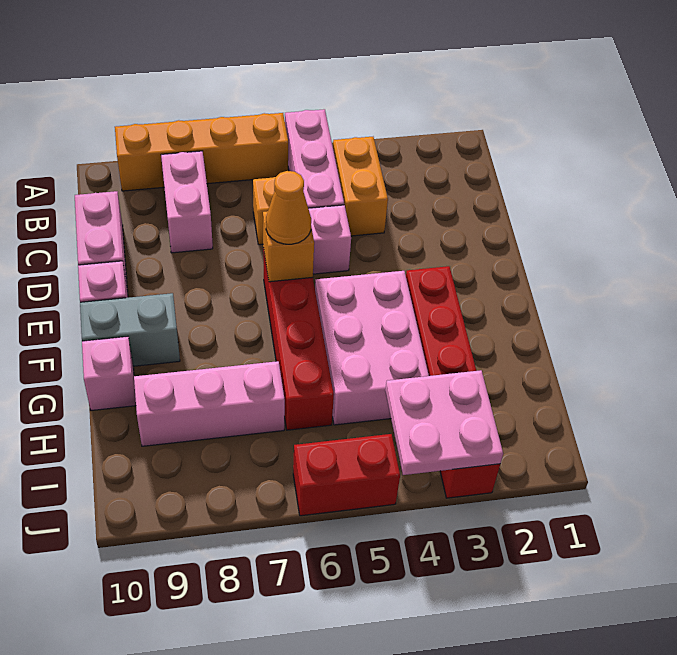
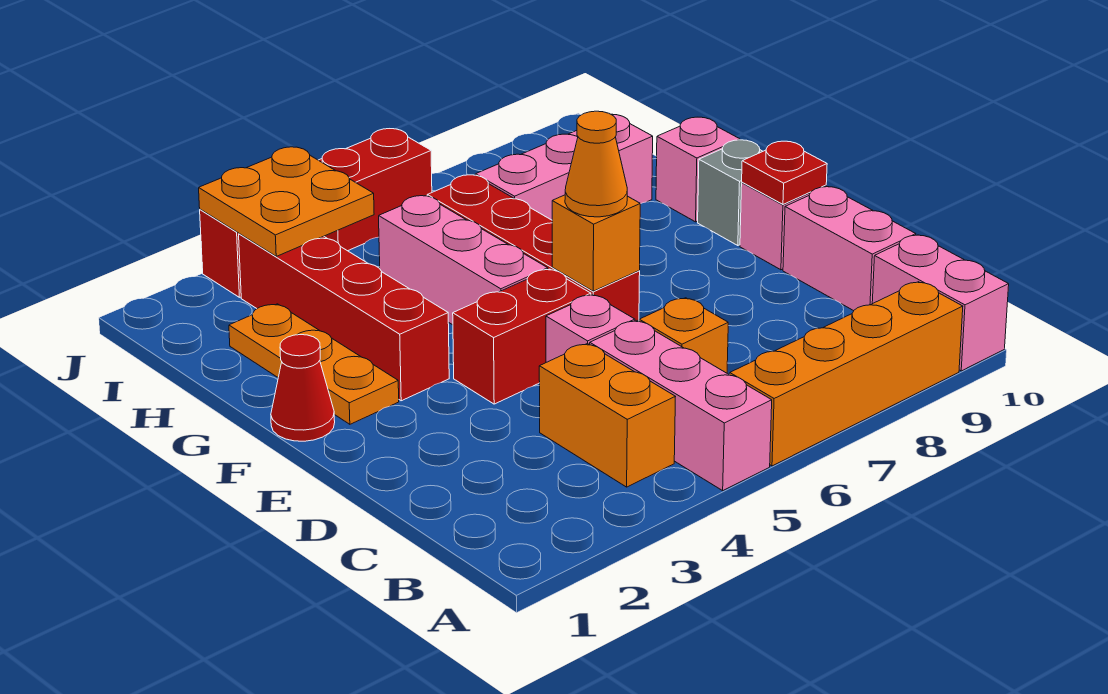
pink 1x2 brick [161,151,213,253] -> pink 1x2 brick moved to [872,235,1009,371]
none -> red 1x2 brick [453,269,591,404]
none -> red 1x1 plate [742,141,827,204]
none -> red 1x1 cone [271,335,335,441]
none -> orange 1x3 plate [229,304,399,424]
pink 2x3 brick [315,271,429,425] -> pink 1x3 brick [379,196,548,325]
grey 1x2 brick [80,293,180,366] -> grey 1x1 brick [698,140,763,246]
pink 2x2 plate [385,370,503,475] -> orange 2x2 plate [199,147,374,256]

